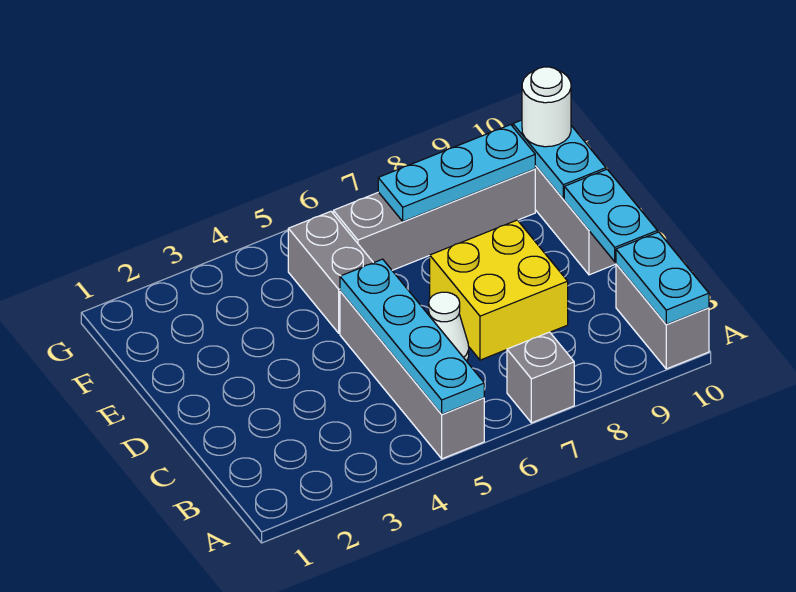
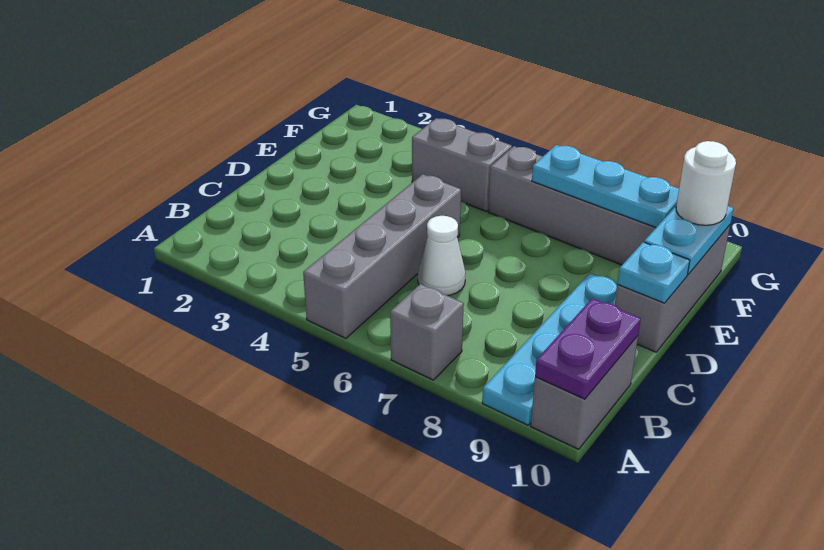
cyan 1x4 plate [340,259,484,414] -> cyan 1x4 plate moved to [482,273,618,425]
cyan 1x2 plate [616,232,709,324] -> purple 1x2 plate [535,298,641,399]
yellow 2x2 brick [430,220,568,360] -> none
cyan 1x2 plate [564,169,657,262] -> cyan 1x1 plate [617,242,690,303]
grey 1x2 brick [288,211,373,333] -> grey 1x2 brick turned to [412,118,512,211]

